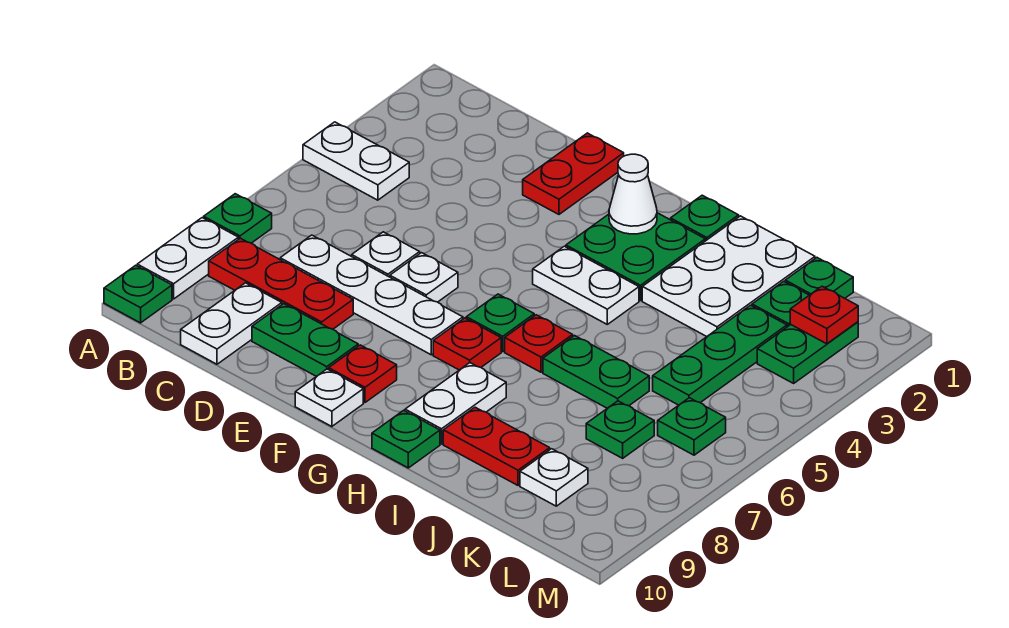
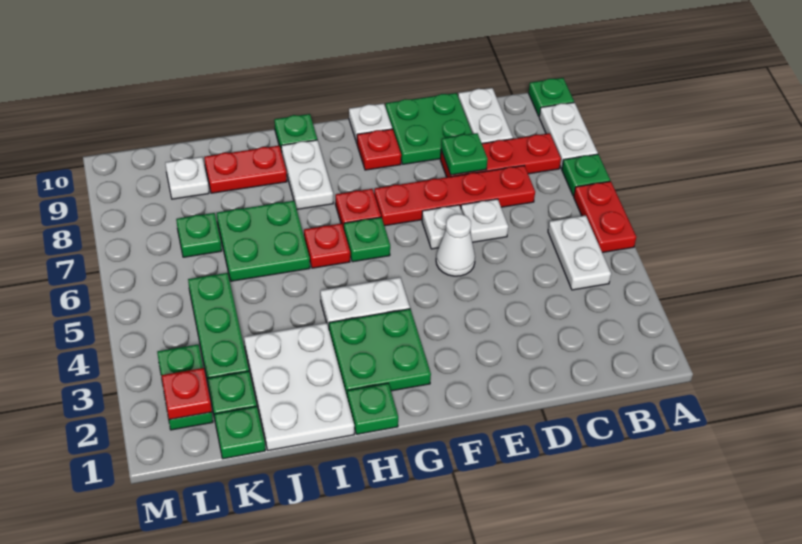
white 1x2 plate [303,122,409,200] -> white 1x2 plate turned to [548,215,611,290]
white 1x4 plate [280,235,463,355] -> red 1x4 plate [374,166,535,226]
green 1x2 plate [252,304,358,376] -> green 2x2 plate [386,93,472,164]
red 1x2 plate [523,133,624,214] -> red 1x2 plate moved to [574,181,636,253]
white 1x1 cone [609,154,657,234] -> white 1x1 cone moved to [436,214,475,276]
green 1x2 plate [543,336,649,408] -> green 2x2 plate [217,201,310,281]
green 1x1 plate [658,398,726,455] -> green 1x1 plate moved to [441,133,488,175]

